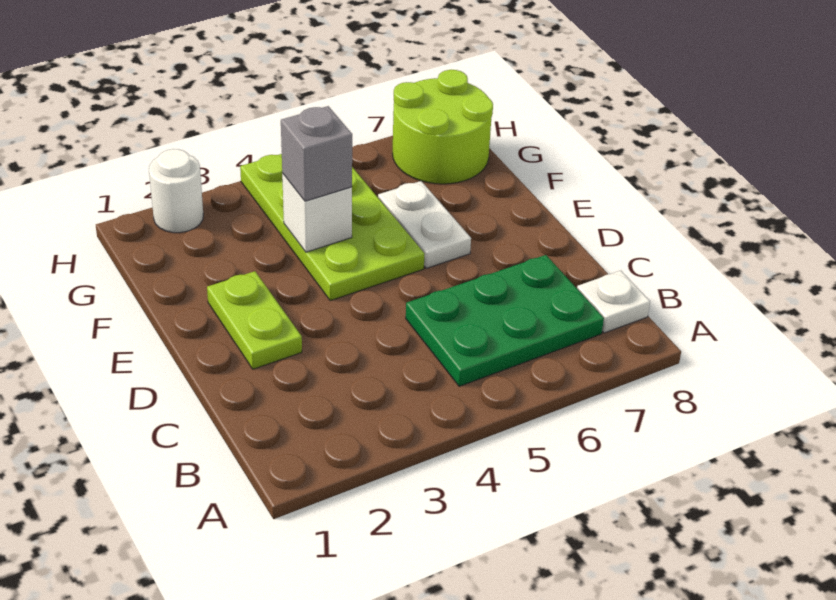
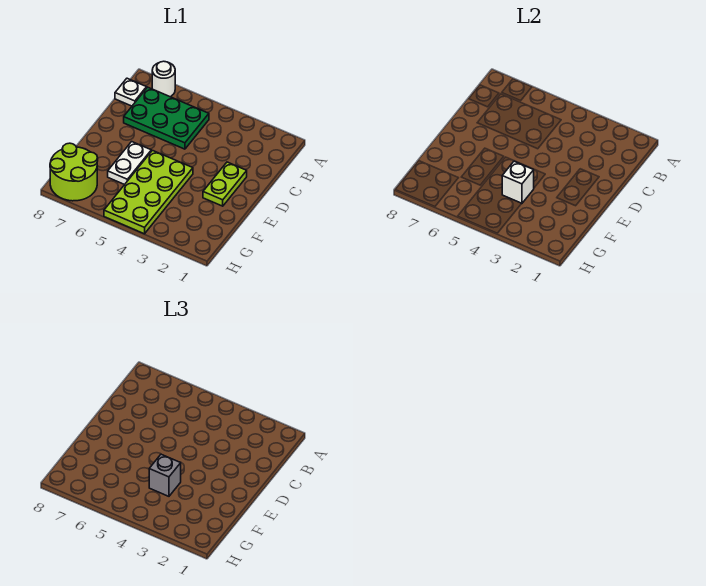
white 1x1 round brick [149,149,203,233] -> white 1x1 round brick moved to [152,61,175,97]

